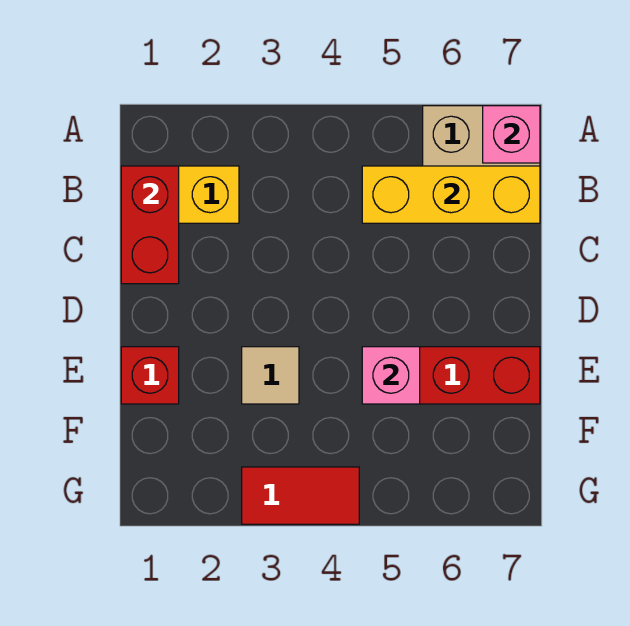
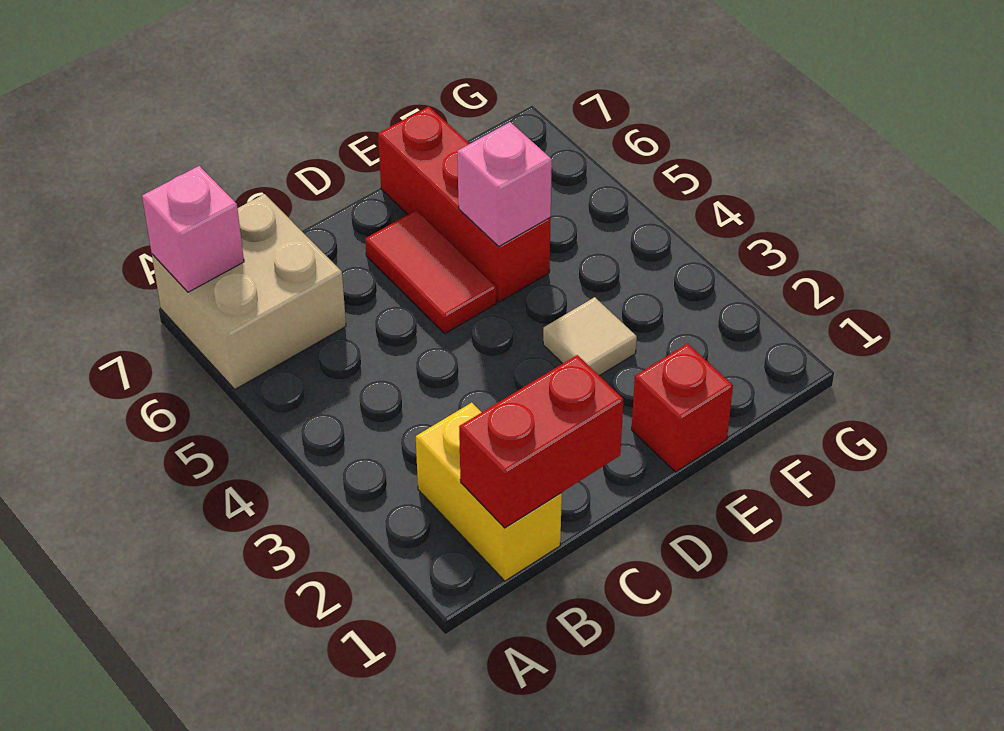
yellow 1x3 brick [362,166,540,223] -> none
red 1x2 tile [242,467,359,524] -> red 1x2 tile moved to [365,210,496,333]

